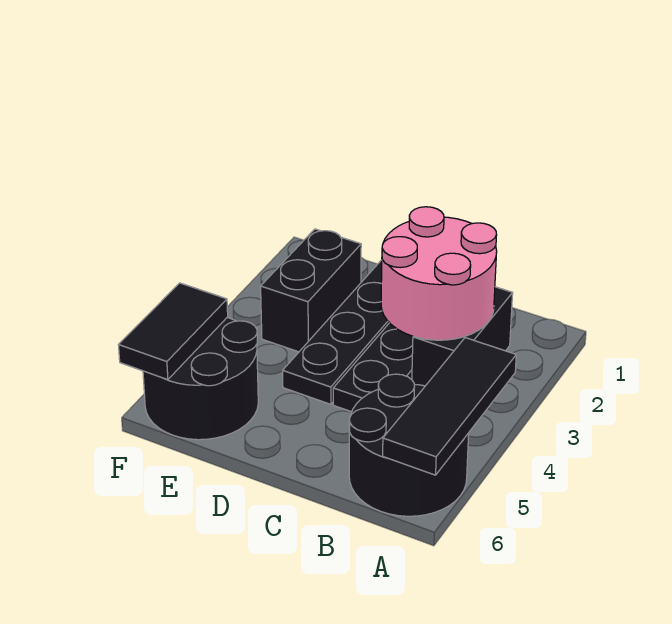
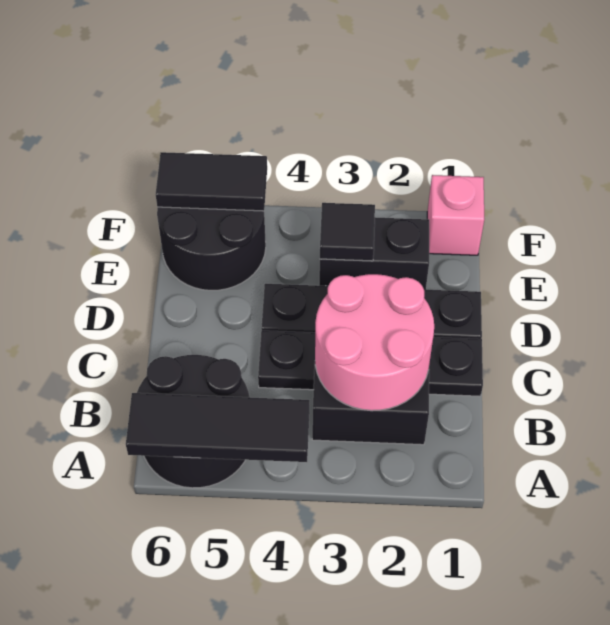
none -> black 1x1 tile [320,203,375,261]
none -> pink 1x1 brick [427,175,484,255]

